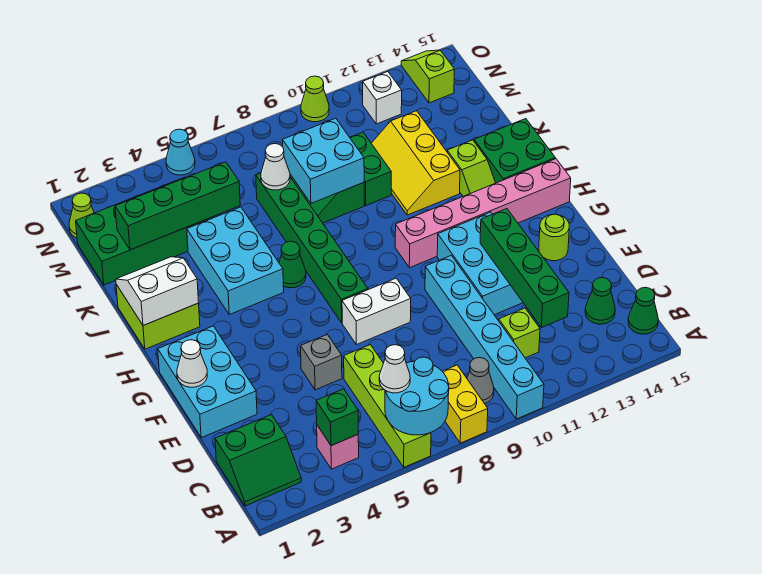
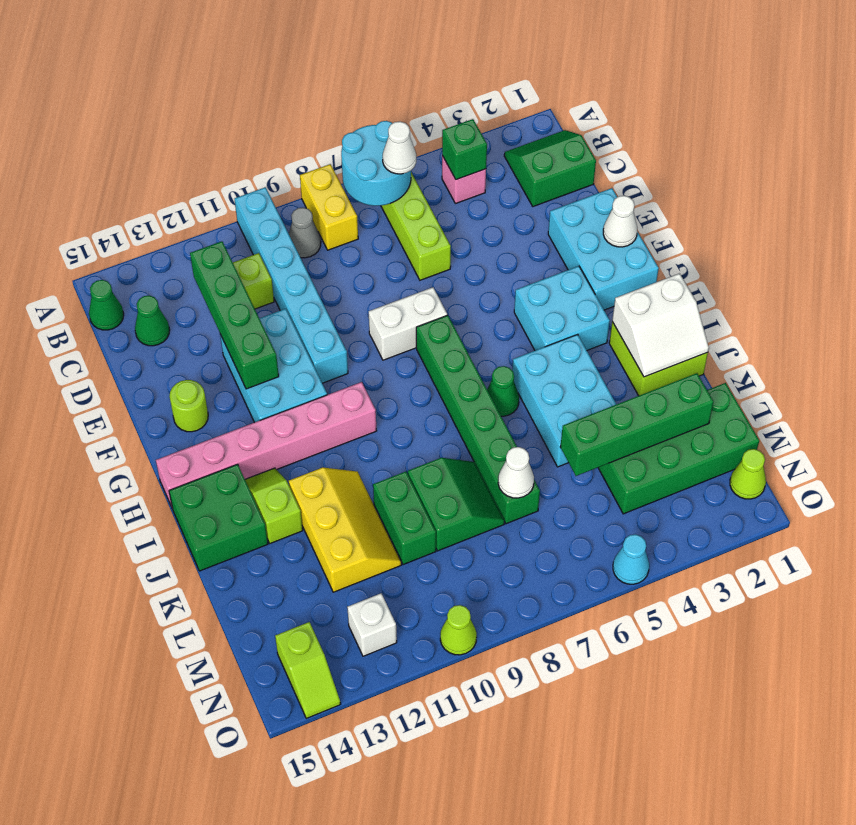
grey 1x1 brick [301,335,342,390] -> none
cyan 2x2 brick [282,118,364,203] -> cyan 2x2 brick moved to [514,266,610,350]

